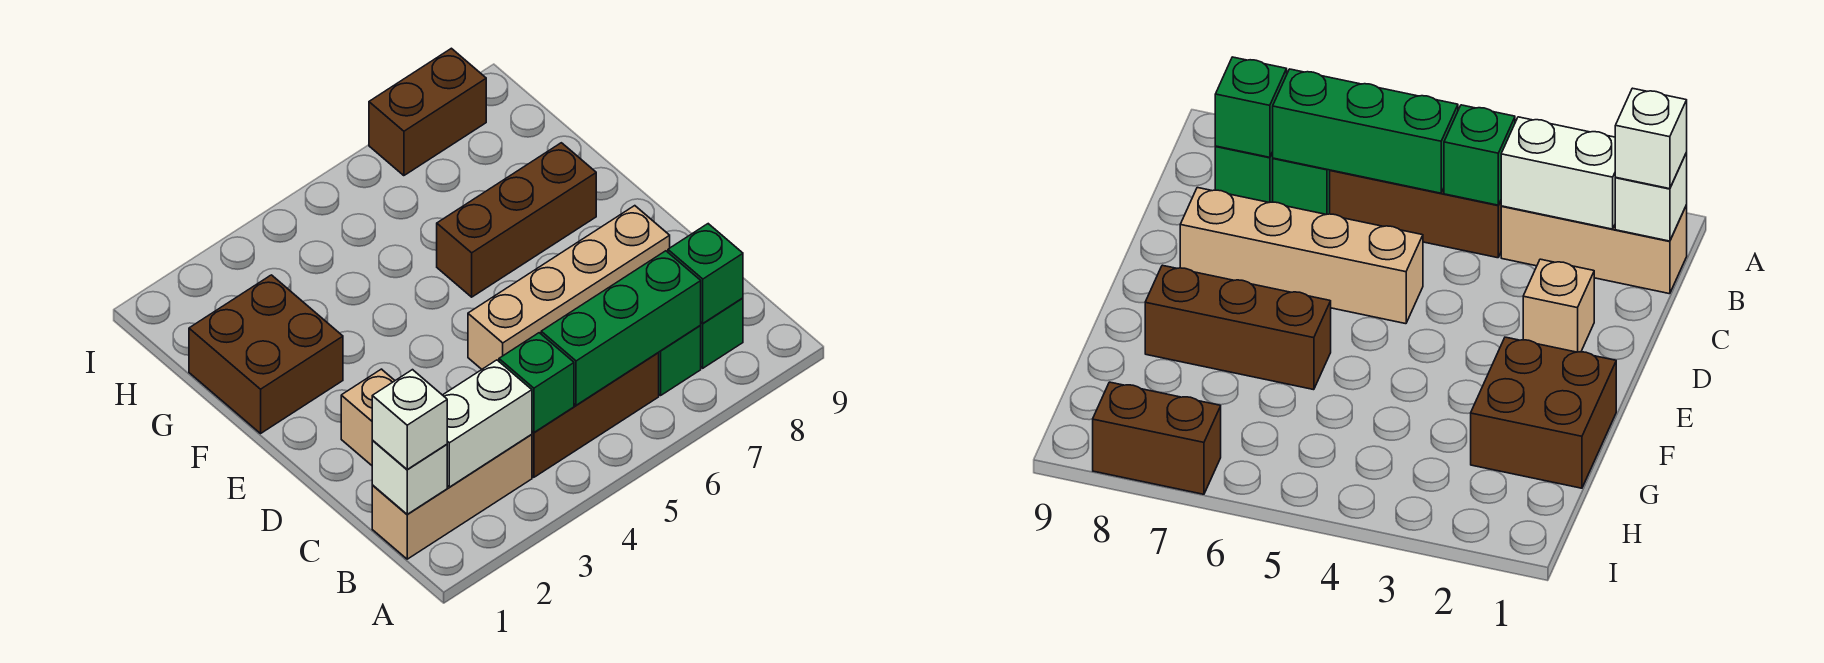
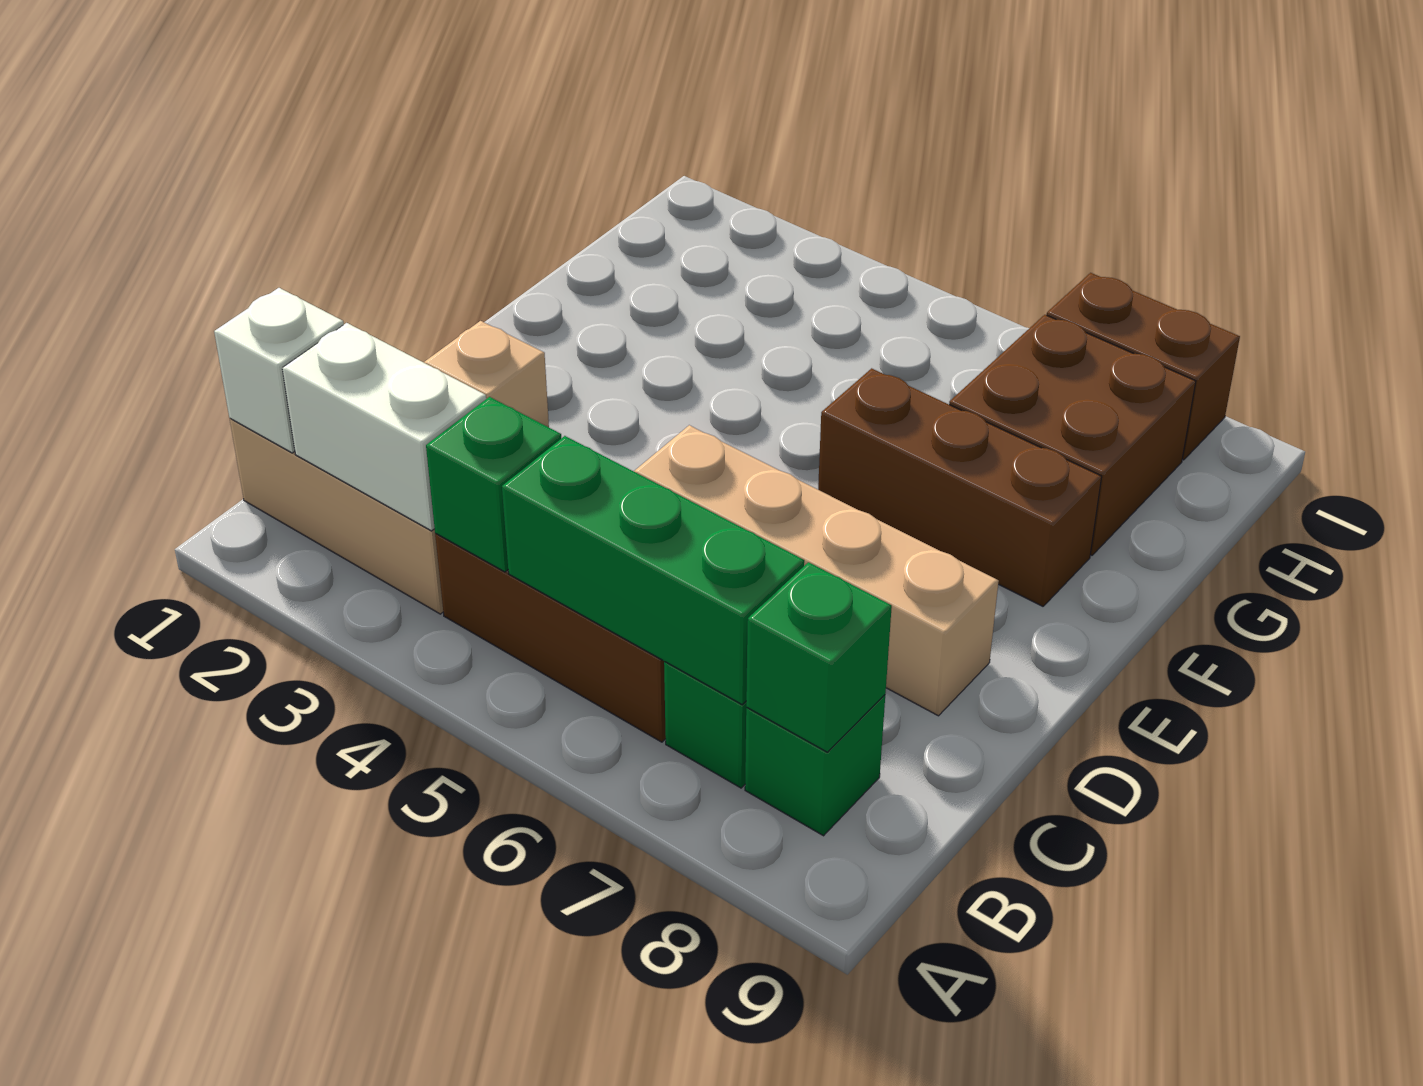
white 1x1 brick [372,370,447,470] -> none
brown 2x2 brick [189,275,343,433] -> brown 2x2 brick moved to [949,315,1196,555]

